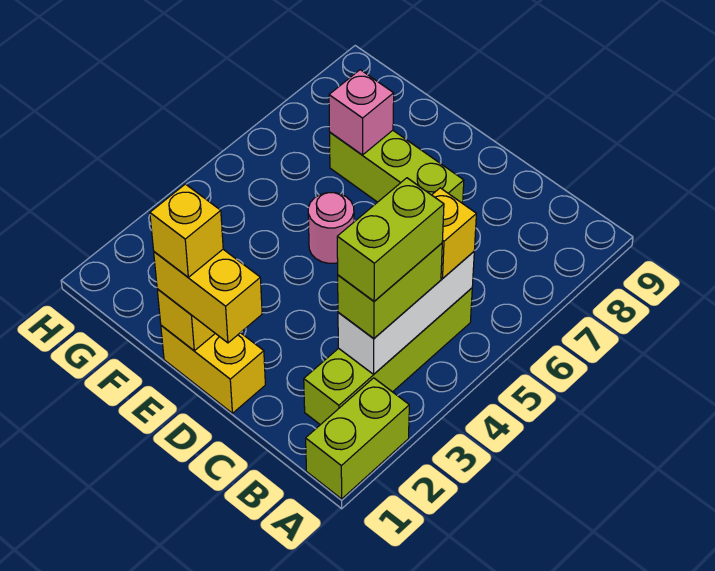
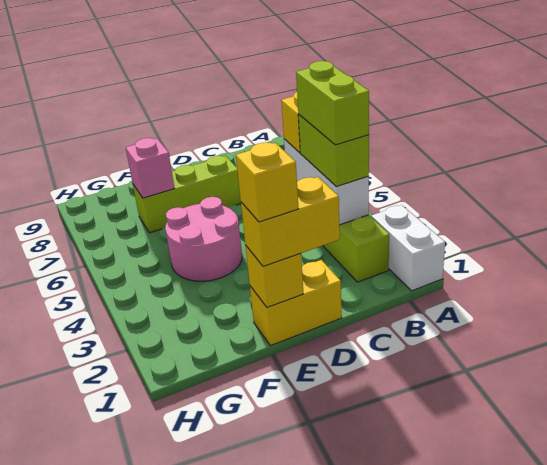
lime 1x2 brick [306,378,409,499] -> white 1x2 brick [371,205,445,291]
pink 1x1 round brick [308,193,354,263] -> pink 2x2 round brick [165,197,242,281]

